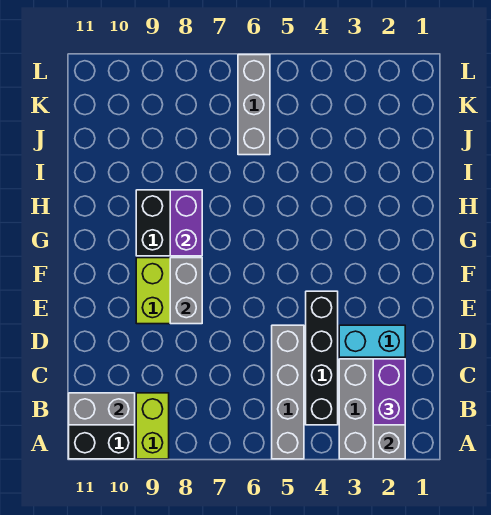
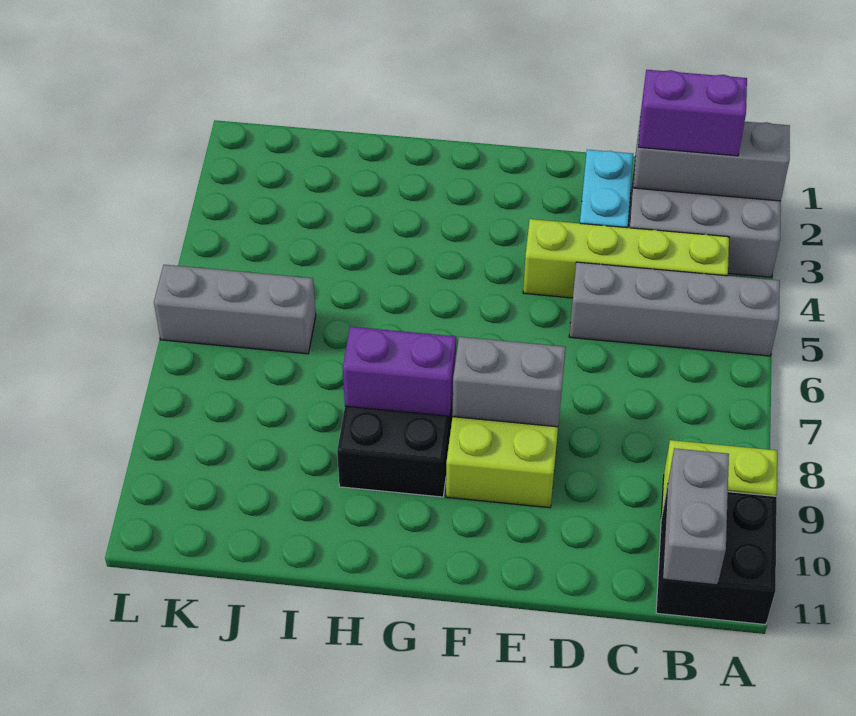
black 1x4 brick [306,291,338,425] -> lime 1x4 brick [523,219,729,298]

